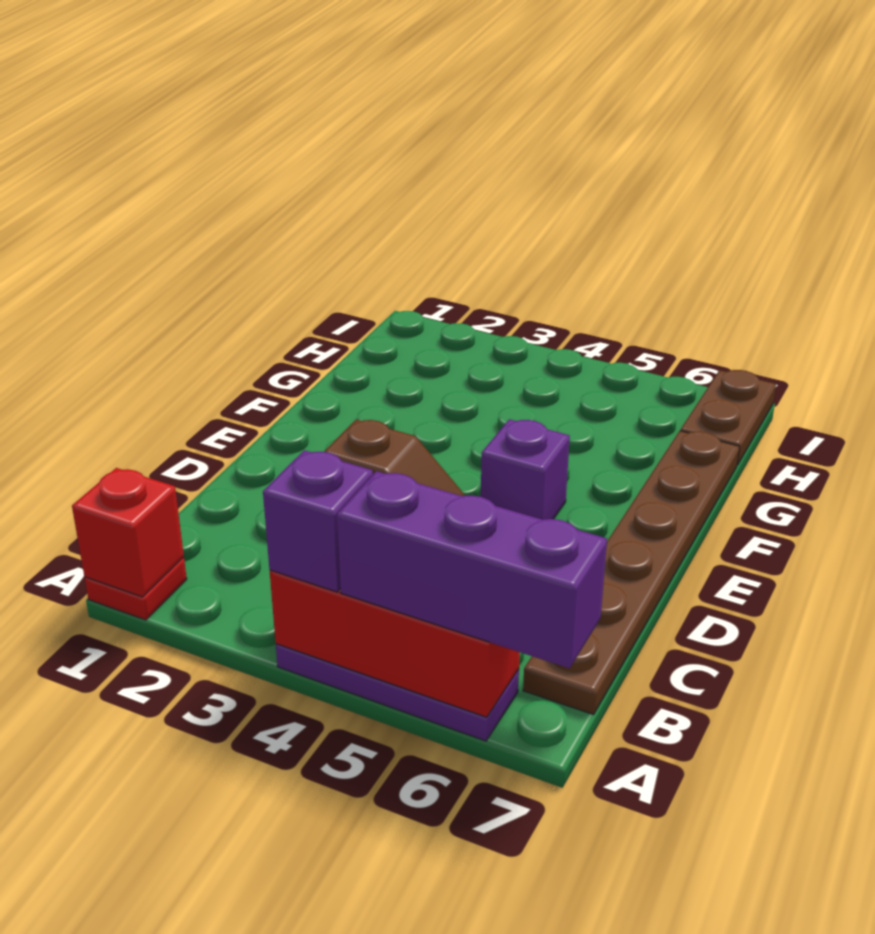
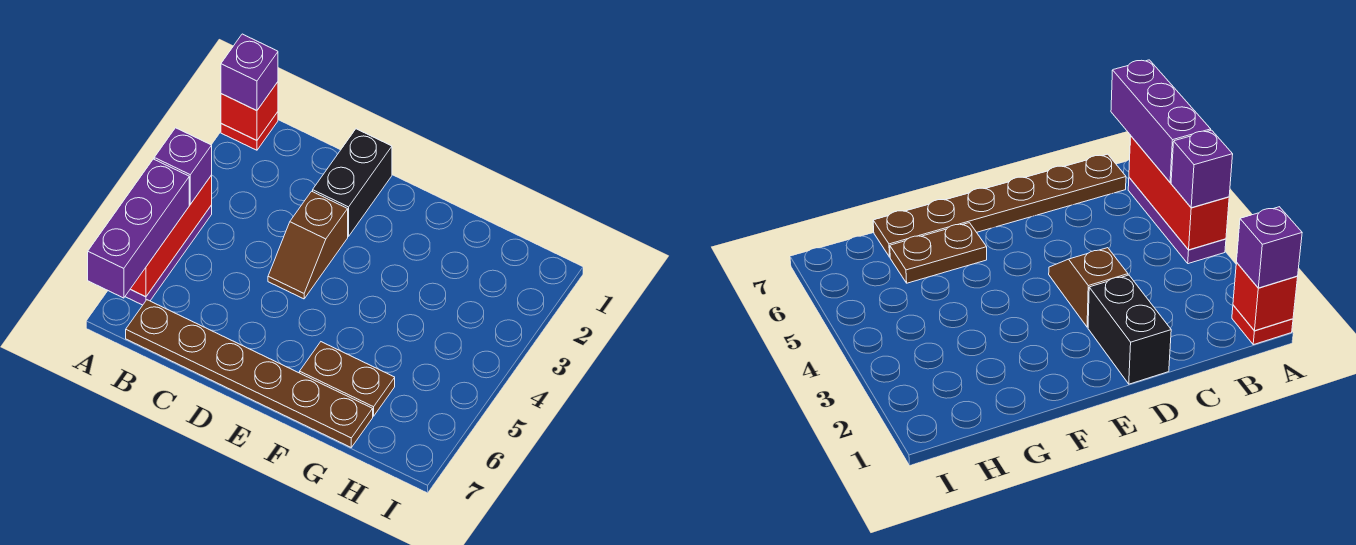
none -> black 1x2 brick [313,129,392,236]
purple 1x1 brick [481,419,570,520] -> purple 1x1 brick moved to [221,34,278,111]
brown 1x2 plate [681,370,776,465] -> brown 1x2 plate moved to [300,342,395,416]

